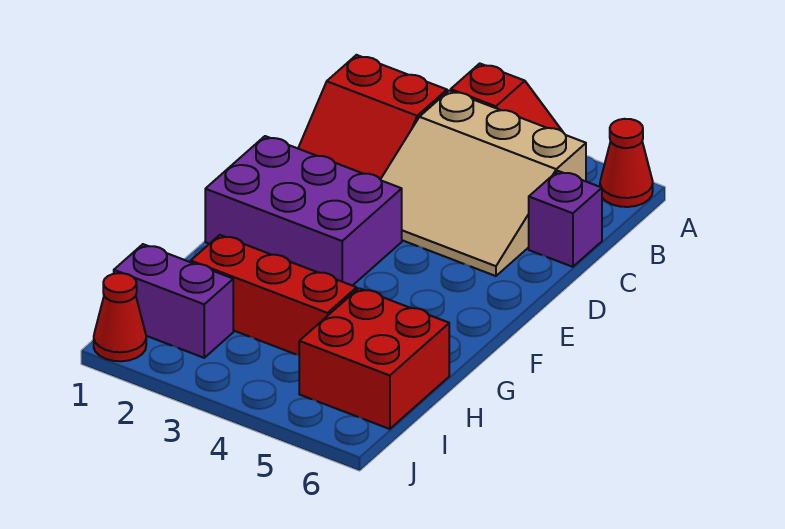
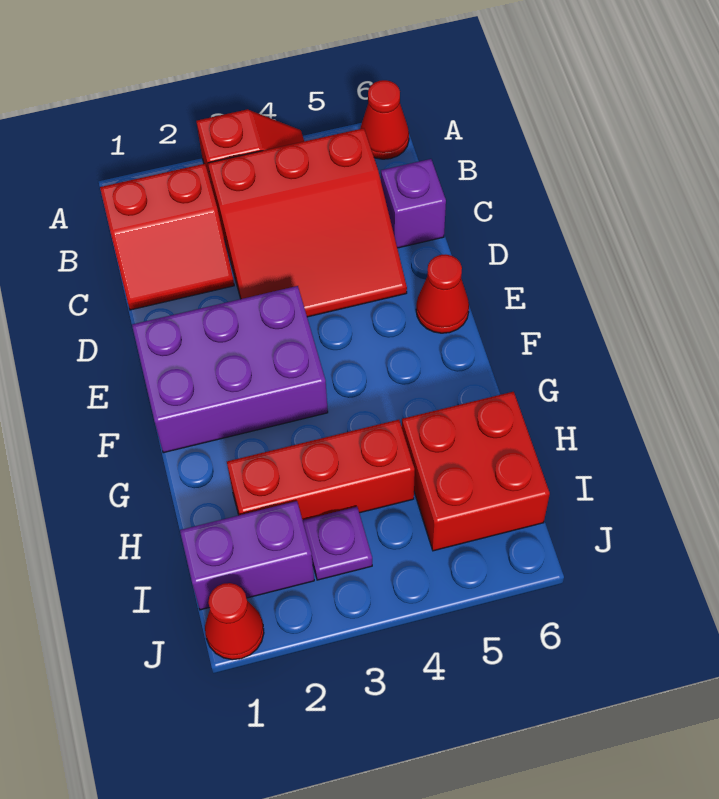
tan 3x3 slope [380,90,586,276] -> red 3x3 slope [208,128,407,317]
none -> red 1x1 cone [416,254,469,333]
none -> purple 1x1 plate [303,507,372,580]

